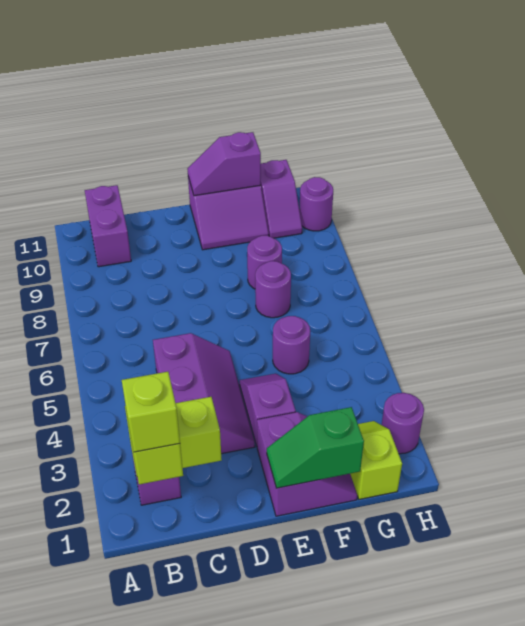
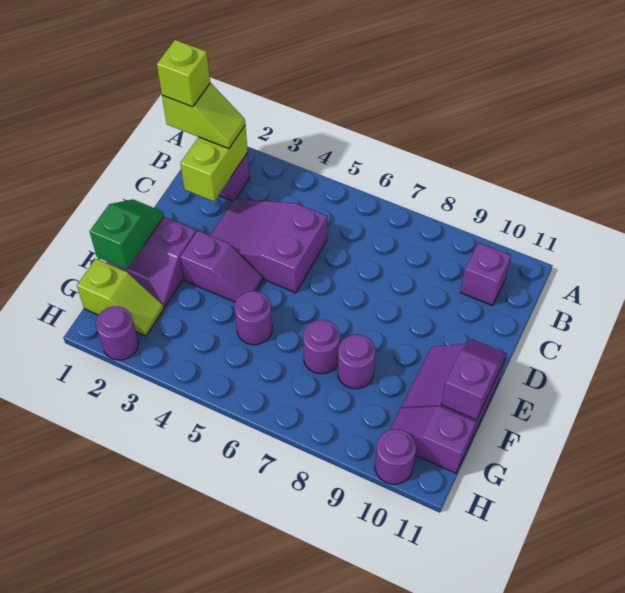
purple 1x2 brick [85,185,131,267] -> purple 1x1 brick [460,243,511,306]
purple 2x3 slope [153,333,255,454] -> purple 2x3 slope turned to [210,199,327,293]

